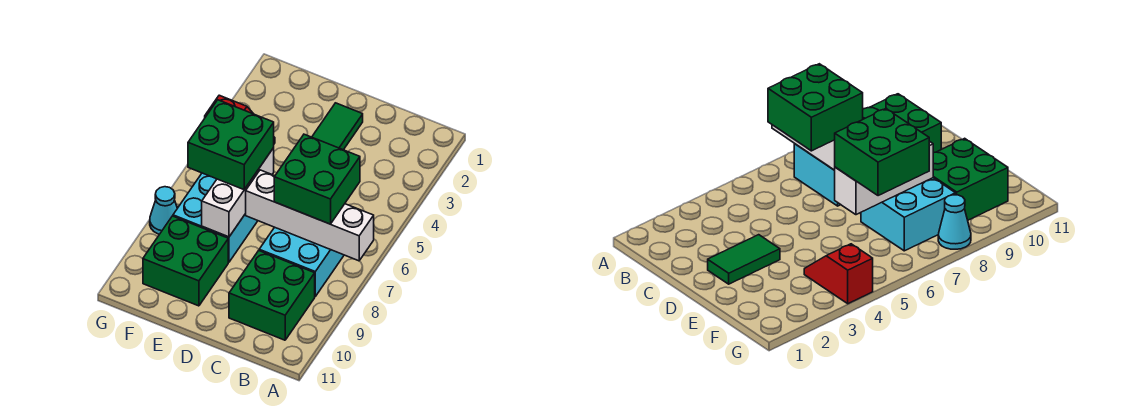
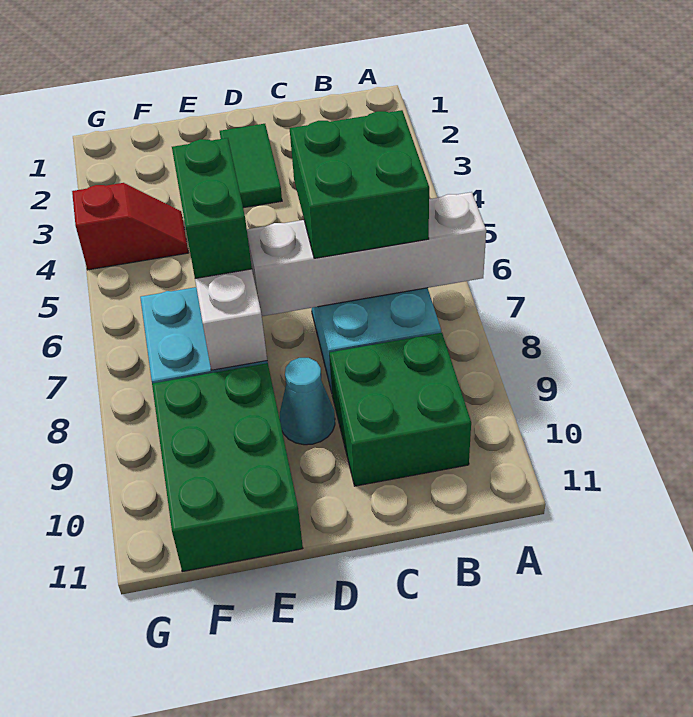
green 2x2 brick [188,100,274,190] -> green 1x2 brick [172,138,252,278]
green 2x2 brick [143,216,228,306] -> green 2x3 brick [152,363,303,572]
cyan 1x1 cone [150,187,177,234] -> cyan 1x1 cone moved to [280,358,335,445]

